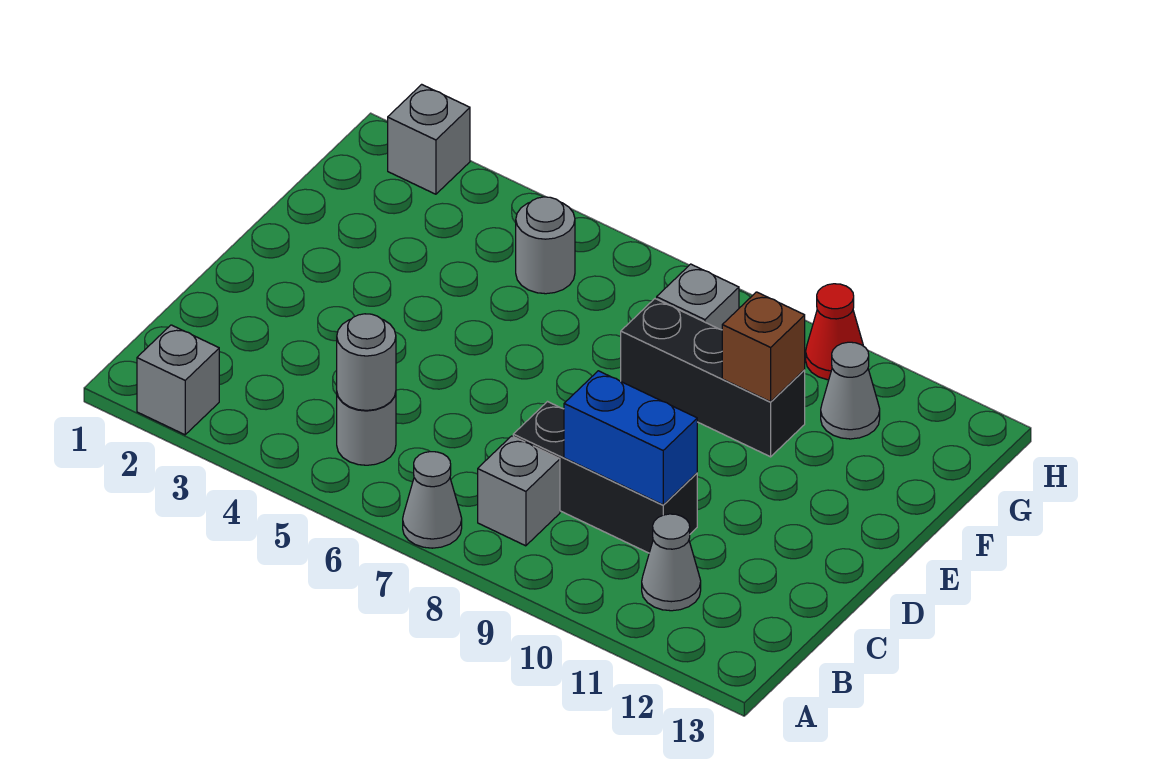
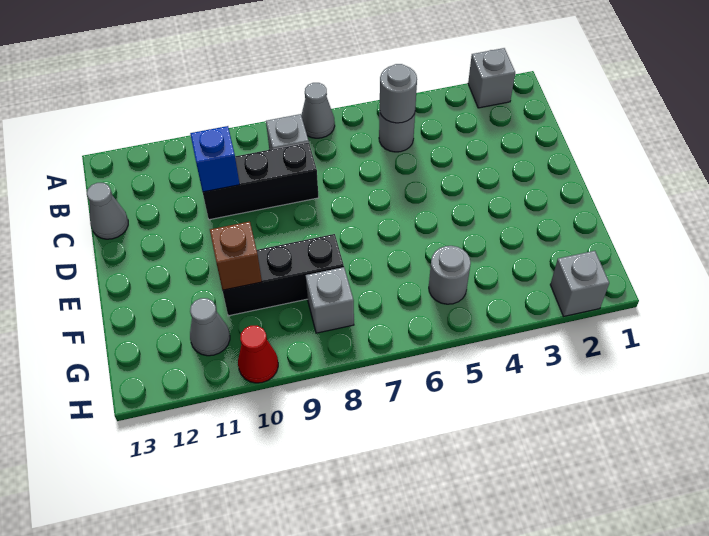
grey 1x1 cone [642,514,701,611] -> grey 1x1 cone moved to [87,183,128,239]
blue 1x2 brick [564,371,697,505] -> blue 1x1 brick [190,126,240,192]

